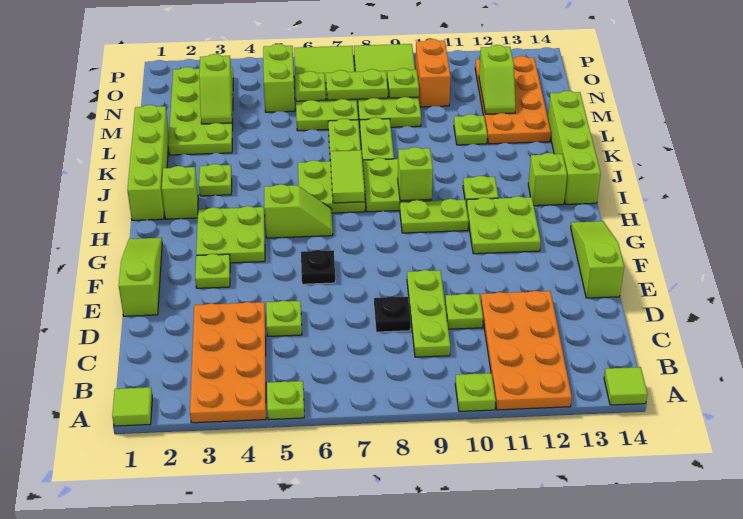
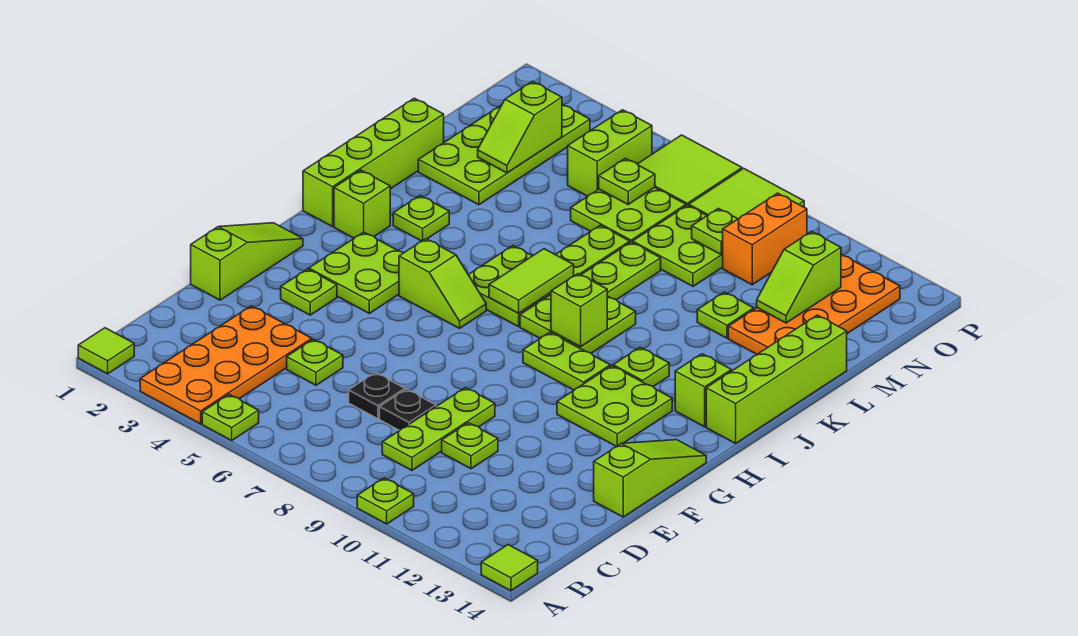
orange 2x4 plate [481,291,572,410] -> none
black 1x1 plate [301,250,335,284] -> black 1x1 plate moved to [349,373,405,419]
lime 1x2 plate [326,69,388,100] -> none

